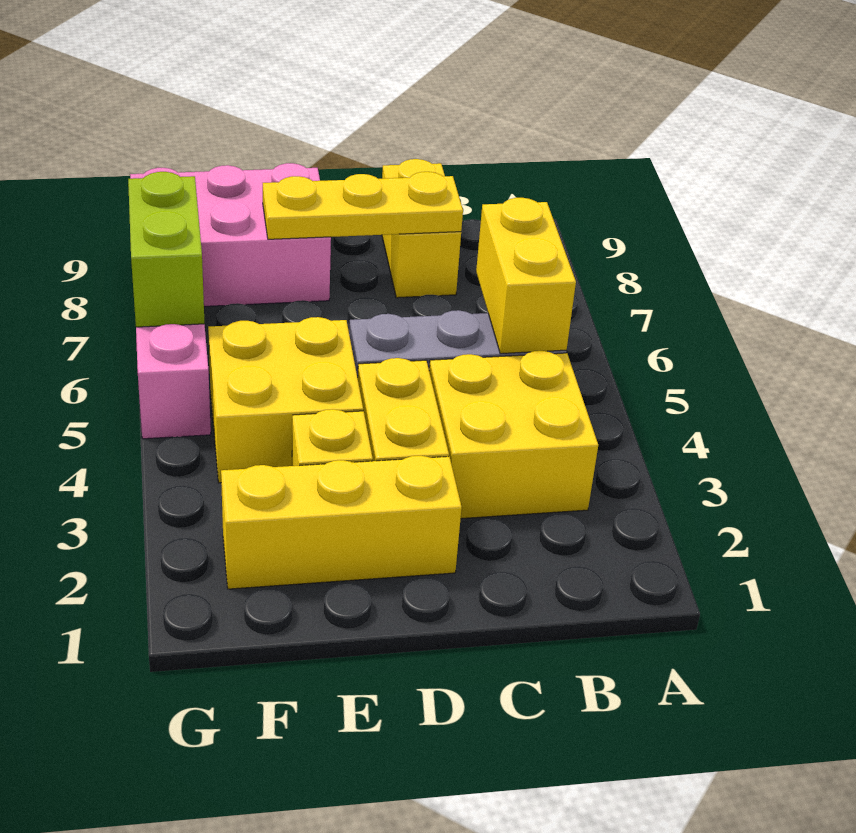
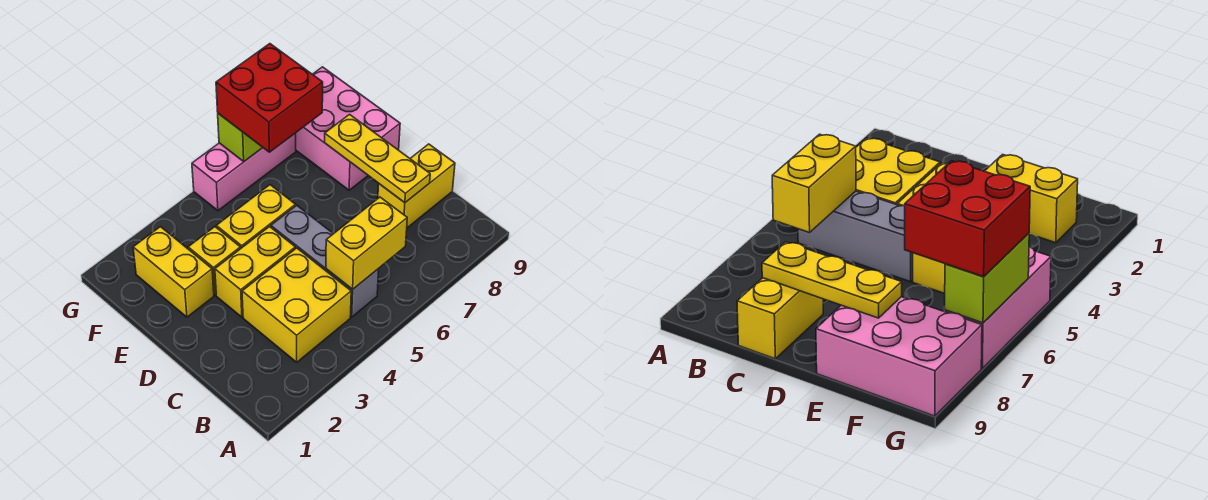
yellow 1x3 brick [221,456,462,589] -> yellow 1x2 brick [133,227,214,317]
yellow 2x2 brick [208,317,363,483] -> yellow 1x2 brick [216,185,296,248]
none -> red 2x2 brick [216,44,323,152]

